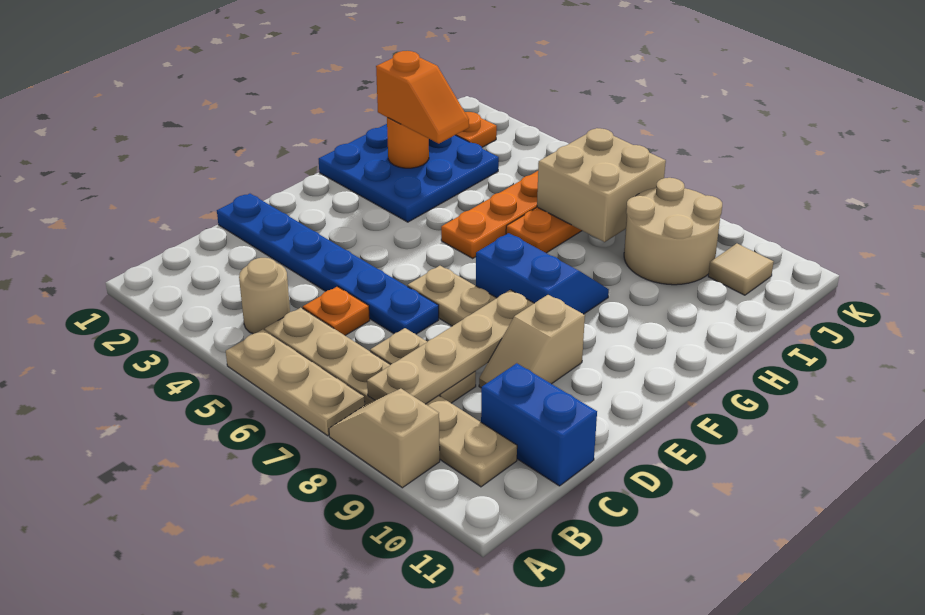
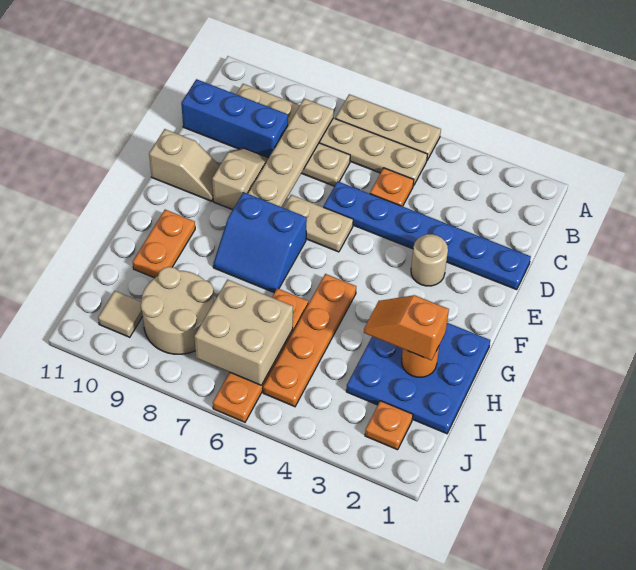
tan 1x2 slope [329,389,440,488] -> tan 1x2 slope moved to [149,129,220,201]
tan 1x1 round brick [239,258,290,334] -> tan 1x1 round brick moved to [411,234,448,286]
blue 1x2 brick [481,363,597,486] -> blue 1x3 brick [181,79,288,158]
none -> orange 1x2 plate [133,210,195,278]

